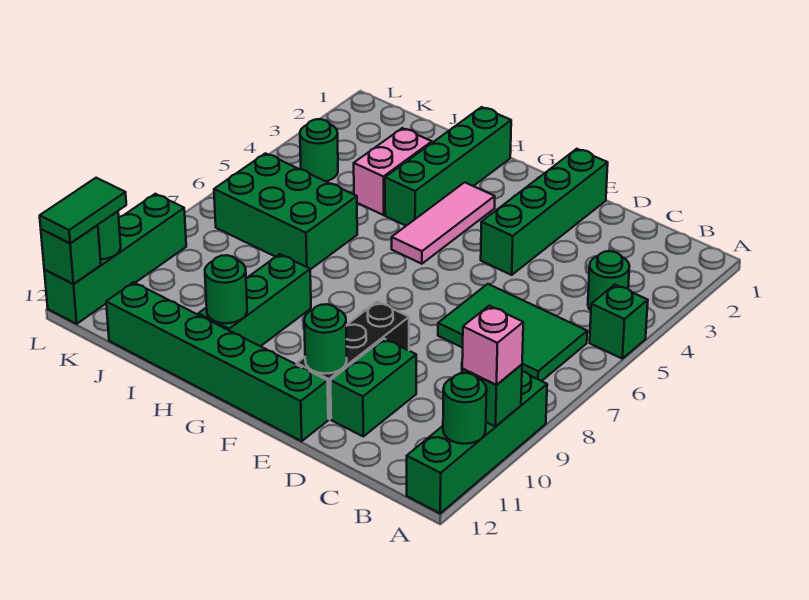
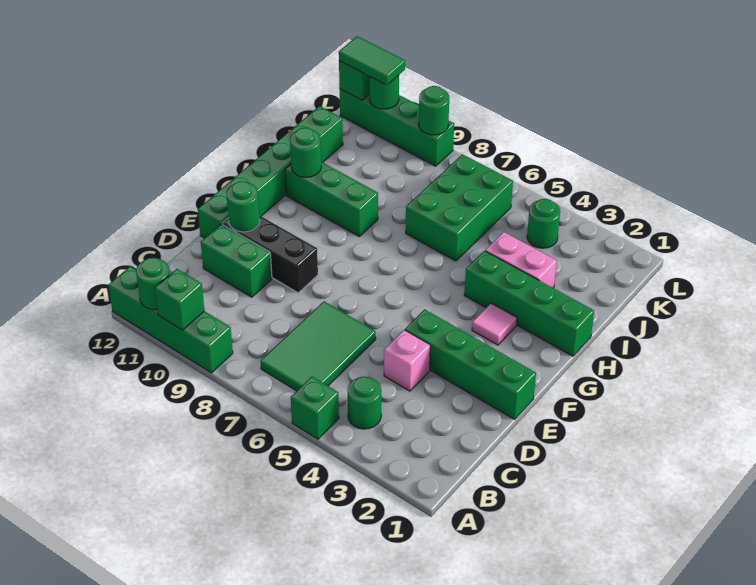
pink 1x1 brick [462,306,523,385] -> pink 1x1 brick moved to [384,330,430,391]
pink 1x3 tile [392,182,495,264] -> pink 1x1 tile [472,303,517,345]
none -> green 1x1 round brick [419,86,449,135]

